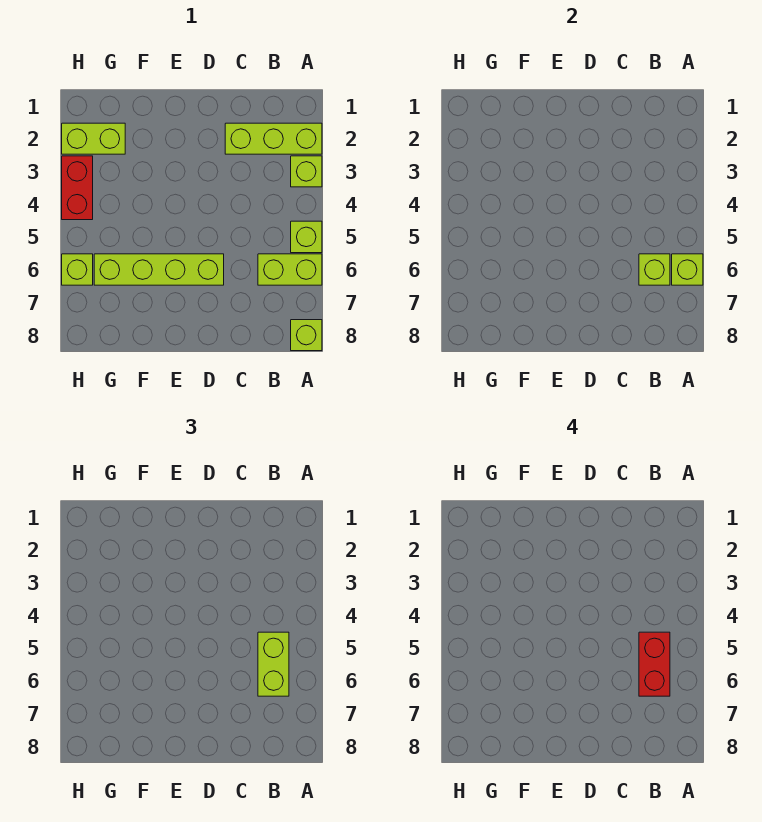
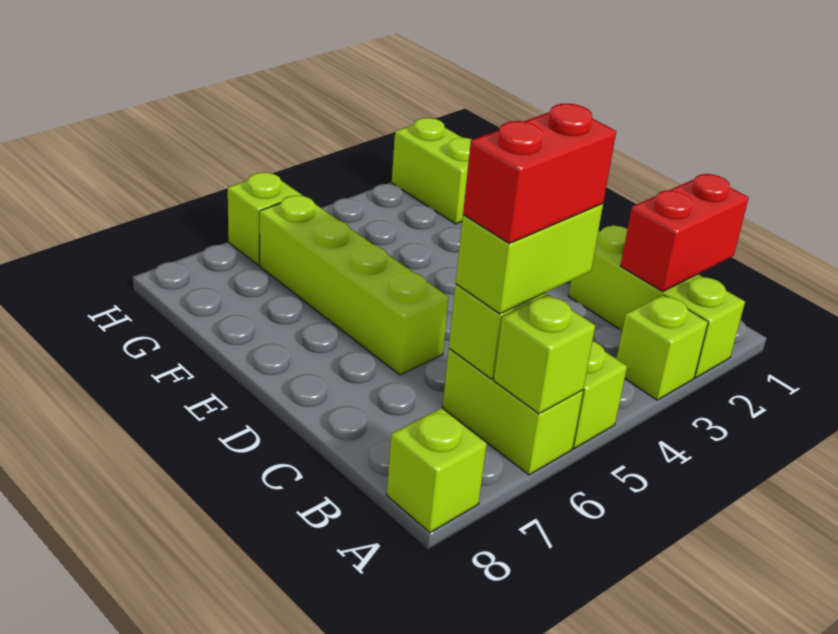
red 1x2 brick [62,156,93,220] -> red 1x2 brick moved to [620,174,749,292]

